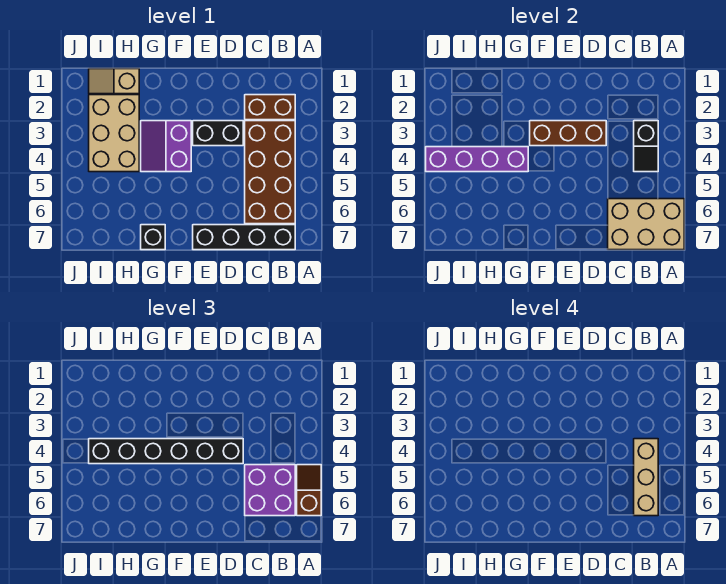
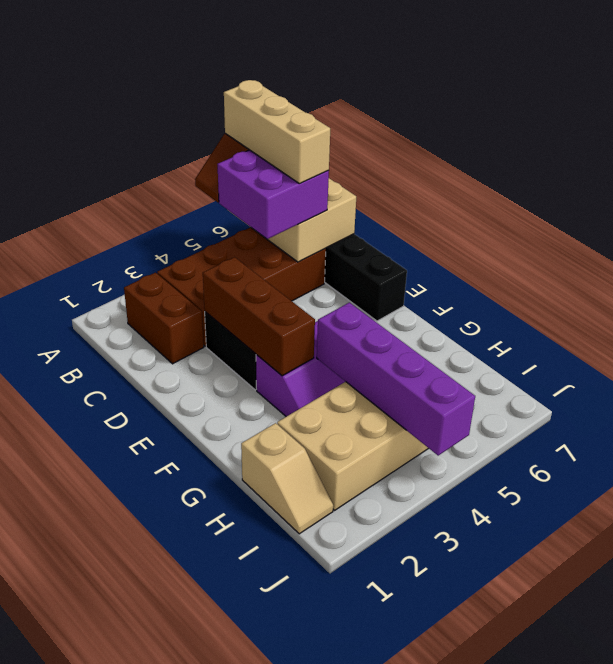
black 1x2 slope [634,121,658,172] -> none
tan 1x3 brick [634,439,658,516] -> tan 1x3 brick turned to [224,80,330,183]
black 1x6 brick [89,439,243,464] -> none
black 1x1 brick [141,225,165,250] -> none

